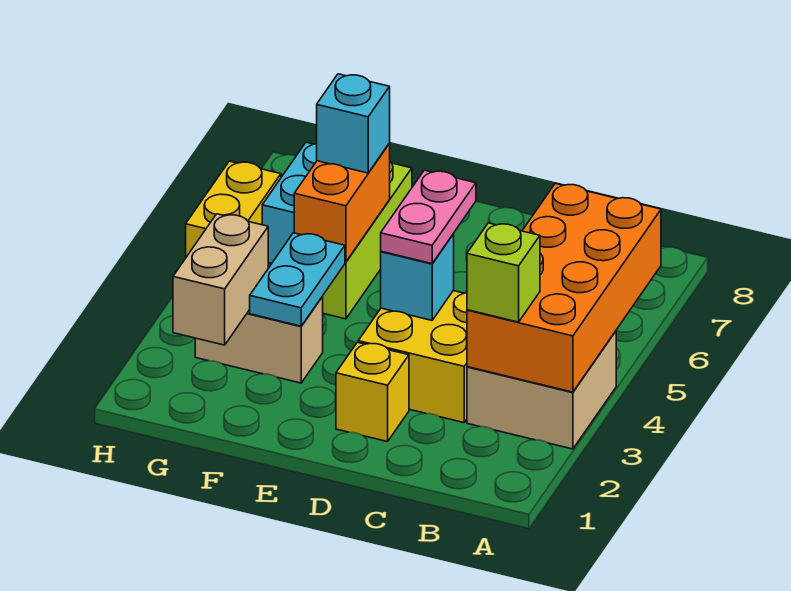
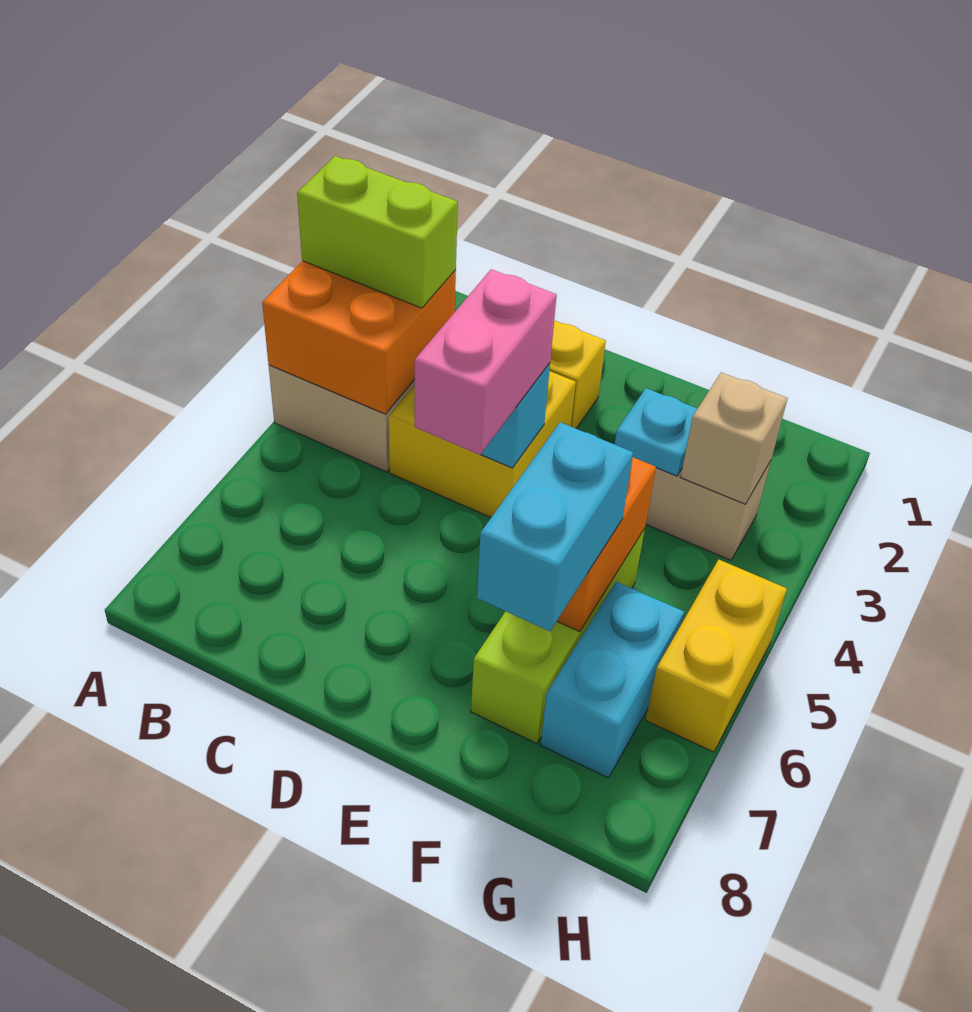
orange 2x4 brick [467,184,661,392] -> orange 2x2 brick [262,261,456,414]
lime 1x1 brick [467,223,540,322] -> lime 1x2 brick [297,156,458,308]
pink 1x2 plate [381,170,476,264] -> pink 1x2 brick [414,269,557,455]
cyan 1x2 plate [250,233,345,326] -> cyan 1x1 plate [615,388,698,476]
cyan 1x1 brick [317,74,390,173] -> cyan 1x2 brick [477,422,633,631]
tan 1x2 brick [173,214,268,345] -> tan 1x1 brick [681,372,788,504]

